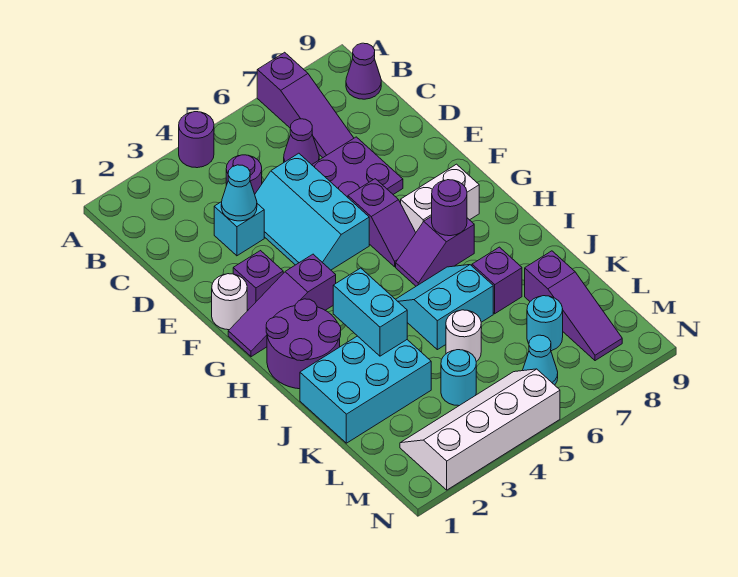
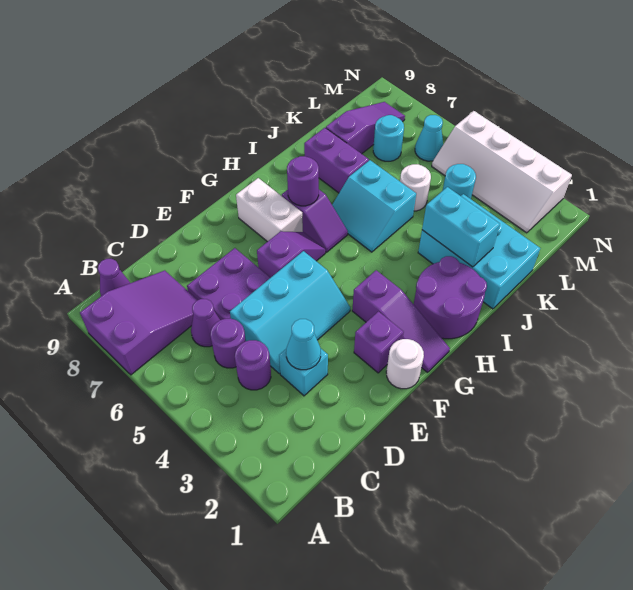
purple 1x1 round brick [179,112,214,168] -> purple 1x1 round brick moved to [210,319,246,368]
purple 1x3 slope [257,52,354,158] -> purple 2x3 slope [80,270,197,375]
cyan 1x2 brick [333,268,407,356] -> cyan 1x2 brick turned to [422,187,500,267]
purple 1x1 brick [472,247,522,314] -> purple 1x2 brick [304,128,369,193]

